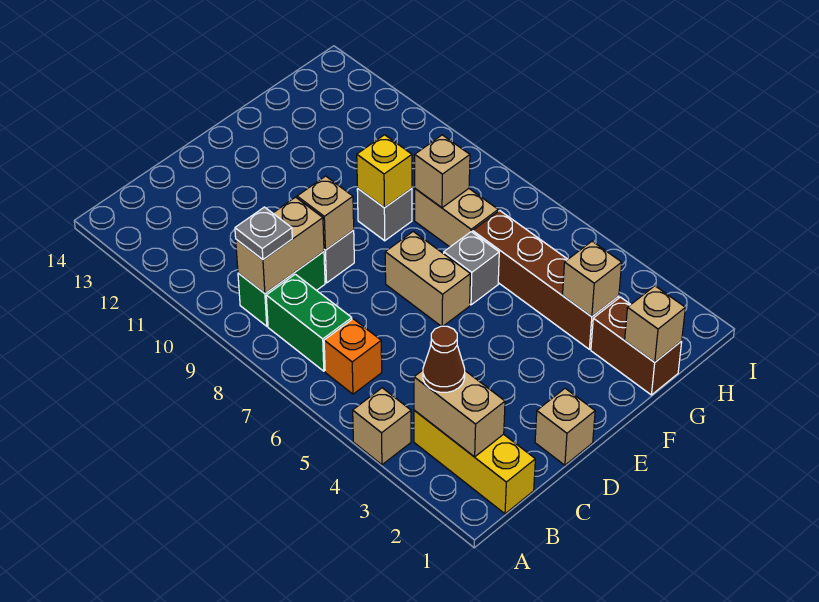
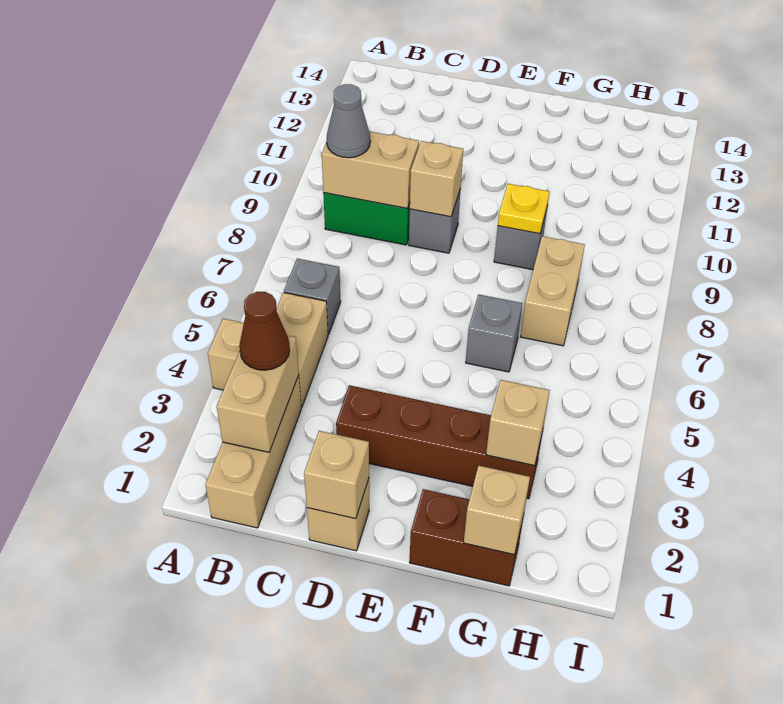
yellow 1x3 brick [414,410,535,514] -> tan 1x3 brick [205,375,301,528]
orange 1x1 brick [324,319,382,394] -> grey 1x1 brick [284,258,341,335]
green 1x2 brick [266,274,352,371] -> none
grey 1x1 plate [235,207,292,260] -> grey 1x1 cone [327,84,370,158]
tan 1x2 brick [385,232,470,326] -> tan 1x2 brick moved to [276,292,328,407]
yellow 1x1 brick [357,135,412,208] -> yellow 1x1 plate [498,184,550,234]
brown 1x2 brick [591,297,682,395] -> brown 1x2 brick turned to [410,489,524,586]
brown 1x4 brick [473,211,619,349] -> brown 1x4 brick turned to [336,385,543,499]
tan 1x1 brick [415,135,470,208] -> tan 1x1 brick moved to [304,431,369,519]

